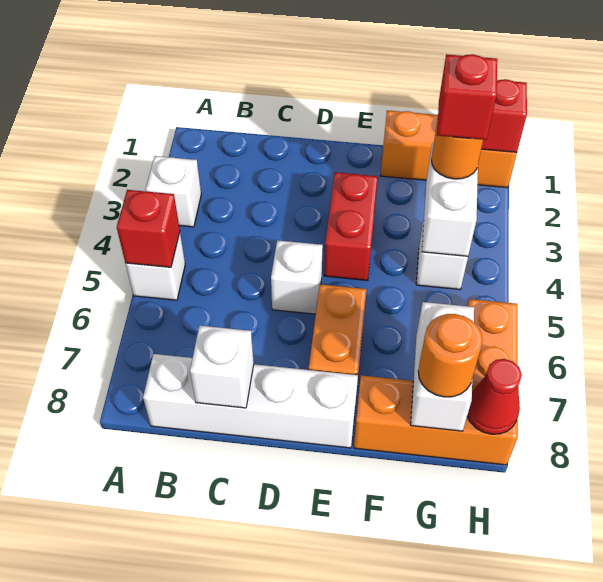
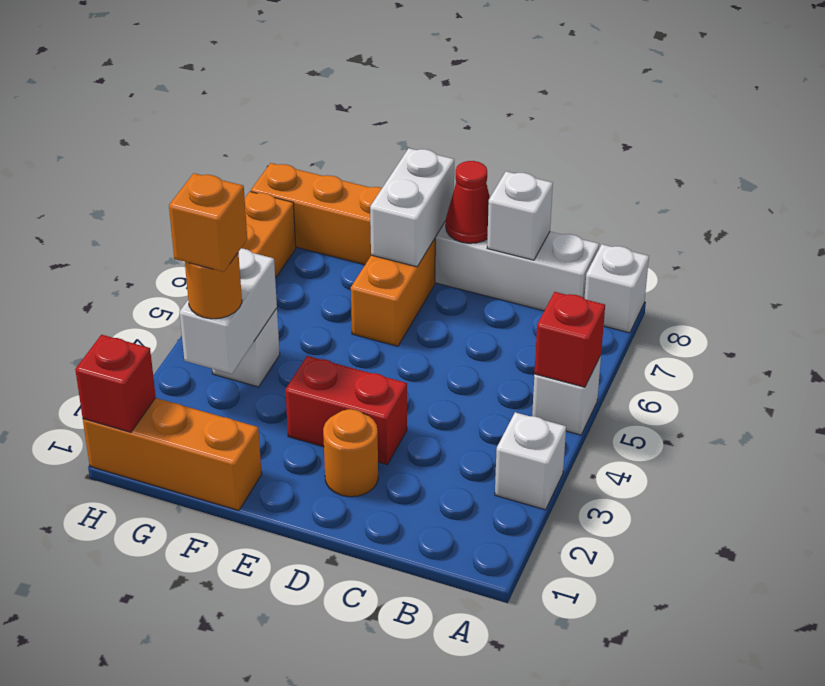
white 1x1 brick [271,240,323,314] -> white 1x1 brick moved to [585,244,649,333]
red 1x2 brick [324,172,378,280] -> red 1x2 brick turned to [285,356,407,465]
red 1x1 brick [437,54,497,140] -> orange 1x1 brick [169,173,247,272]
white 1x2 brick [411,302,474,431] -> white 1x2 brick moved to [370,148,454,267]
orange 1x1 round brick [418,314,483,397] -> orange 1x1 round brick moved to [323,409,378,497]
red 1x1 cone [467,359,522,434] -> red 1x1 cone moved to [446,161,490,243]

